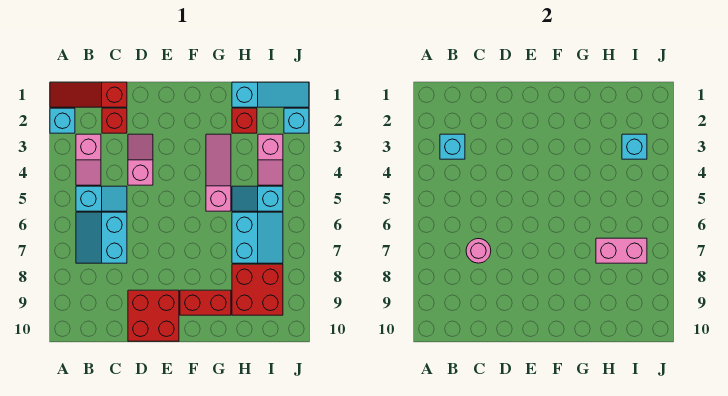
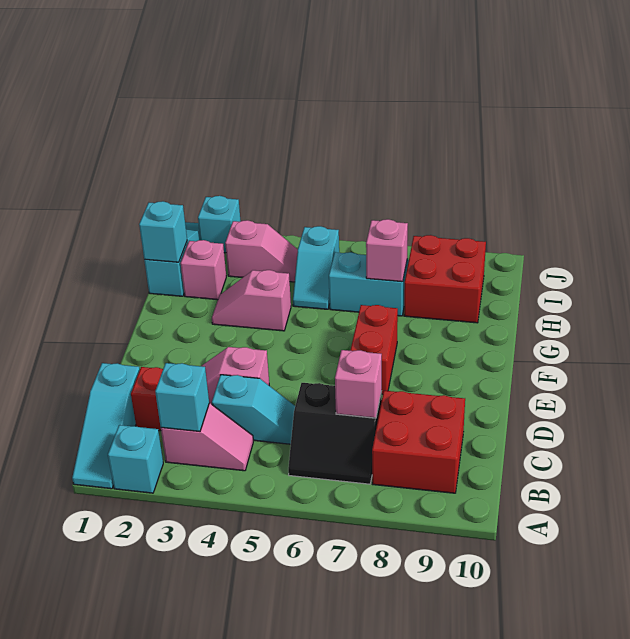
red 1x3 slope [50,82,127,107] -> cyan 1x3 slope [72,363,140,489]
cyan 1x2 slope [76,186,127,211] -> cyan 1x2 slope turned to [212,375,295,444]
cyan 2x2 slope [76,212,127,263] -> black 2x2 slope [288,383,382,484]
pink 1x1 round brick [466,239,491,263] -> pink 1x1 brick [335,350,382,418]
red 2x2 brick [128,290,179,341] -> red 2x2 brick moved to [372,391,465,493]
red 1x2 brick [180,290,231,315] -> red 1x2 brick moved to [350,305,398,395]
pink 1x3 slope [206,134,231,211] -> pink 1x2 slope [212,270,291,331]
red 1x1 brick [232,108,257,133] -> pink 1x1 brick [181,240,226,300]
pink 1x2 brick [596,238,647,263] -> pink 1x1 brick [366,219,408,282]
cyan 1x1 brick [622,134,647,159] -> cyan 1x1 brick moved to [139,201,187,262]

